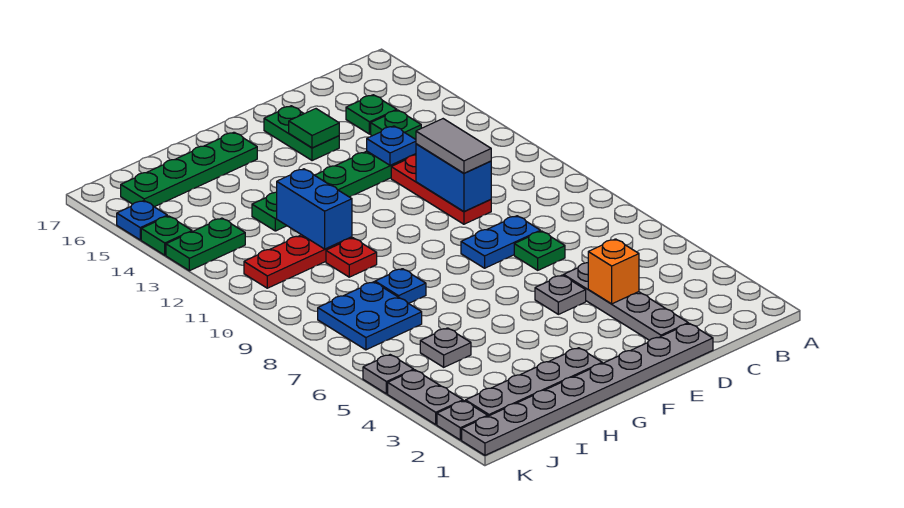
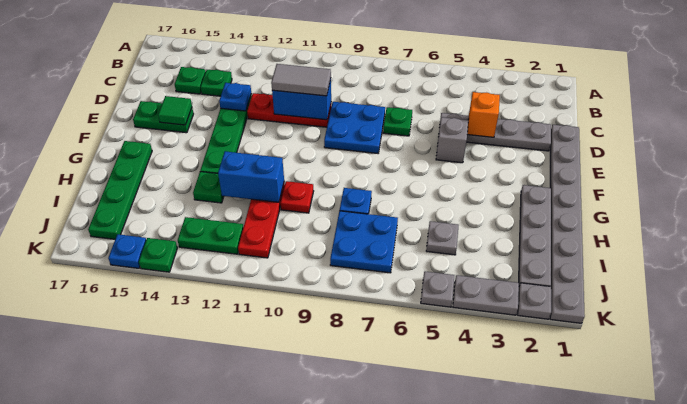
blue 1x2 plate [461,216,540,268] -> blue 2x2 plate [324,102,385,153]
grey 1x1 plate [535,275,586,314] -> grey 1x1 brick [436,117,468,163]
green 1x2 plate [166,218,245,271] -> green 1x2 plate turned to [178,217,243,254]

